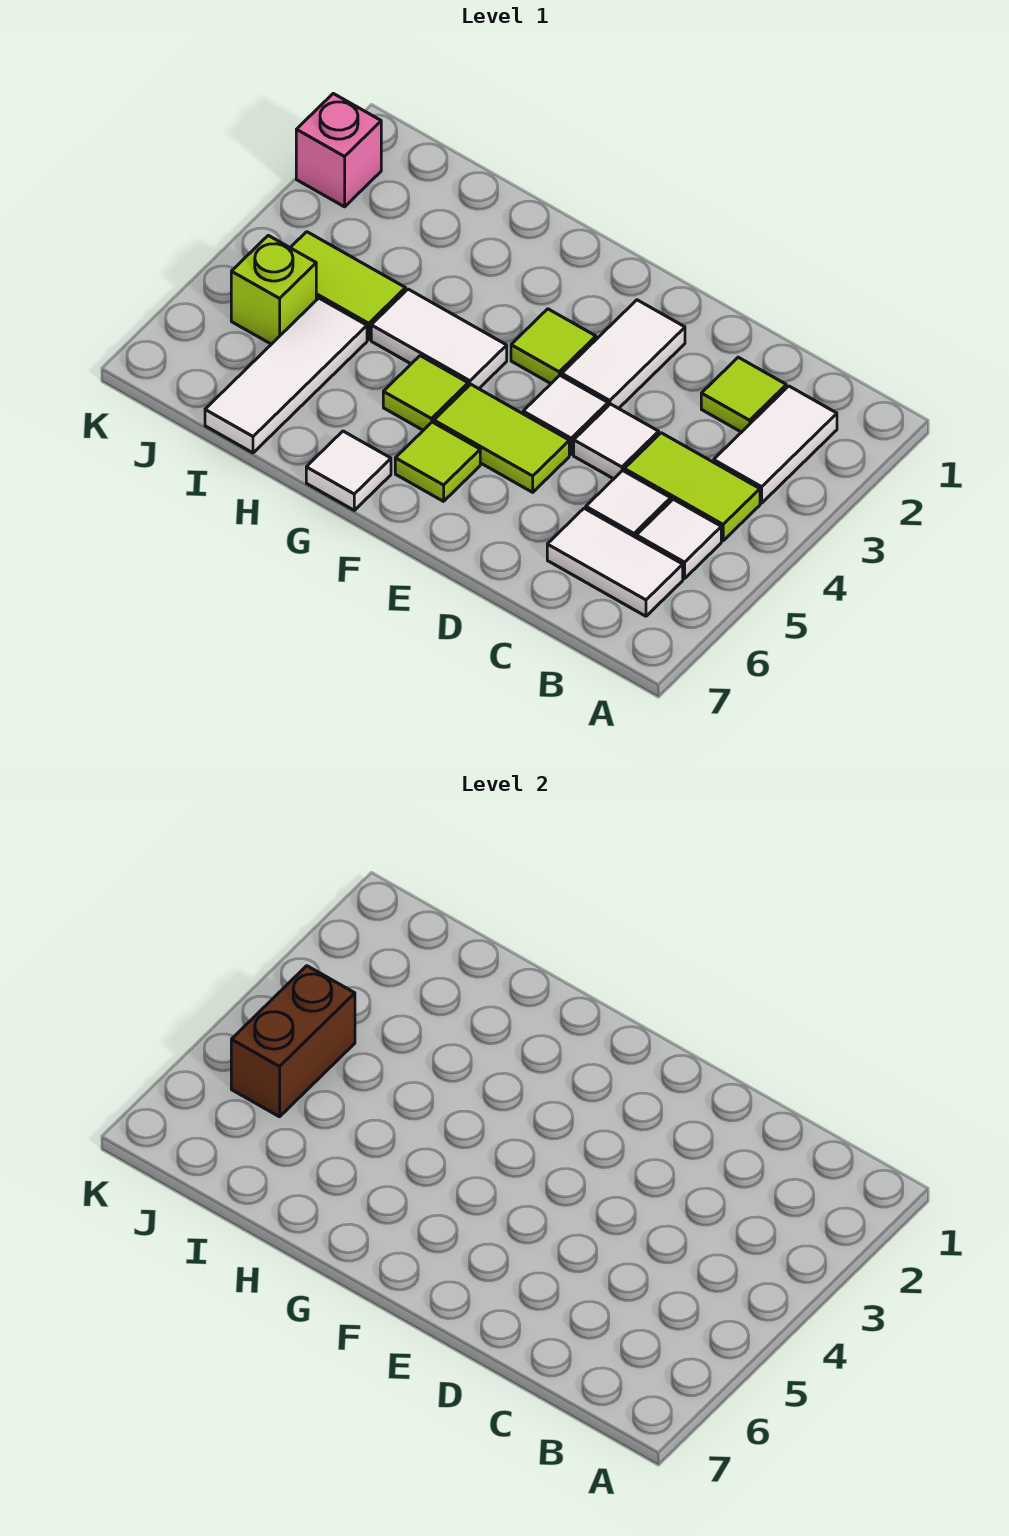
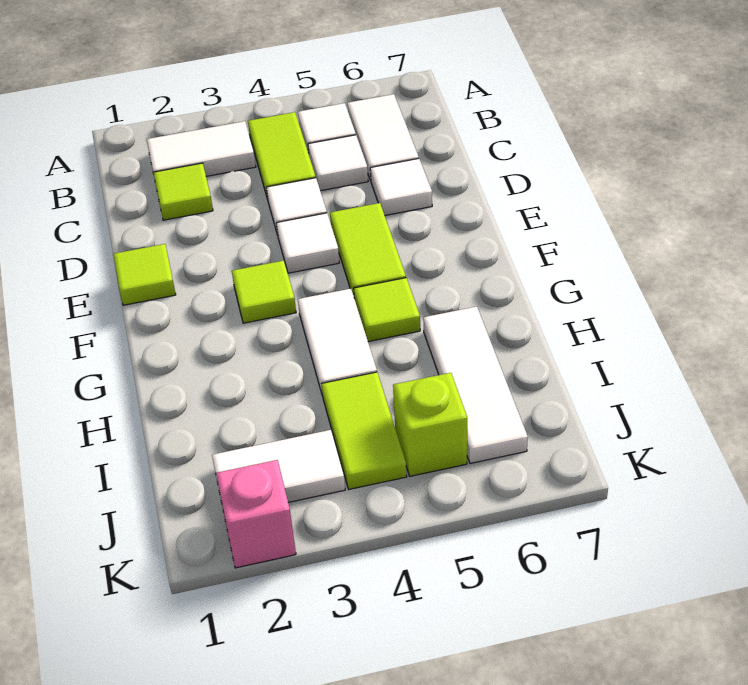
white 1x2 tile [562,300,685,408] -> white 1x2 tile moved to [212,430,345,502]
lime 1x1 tile [395,422,480,501] -> lime 1x1 tile moved to [113,244,176,305]
white 1x1 tile [306,431,391,510] -> white 1x1 tile moved to [370,159,432,215]
white 1x3 tile [205,298,367,453] -> white 1x3 tile turned to [423,307,528,464]
brown 1x2 brick [231,966,355,1117] -> none

